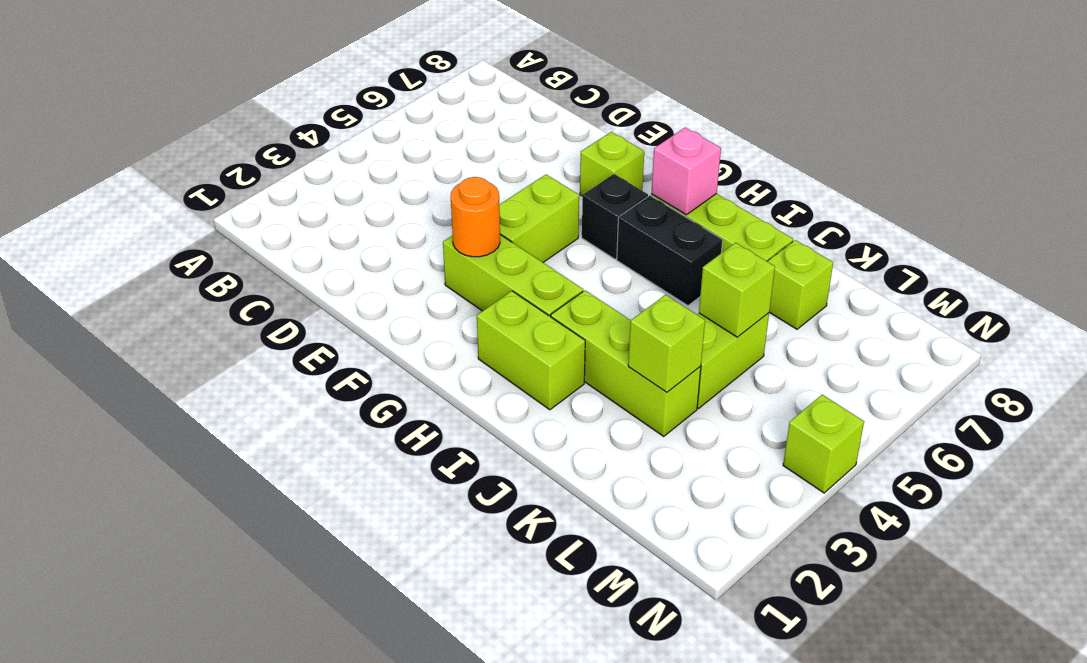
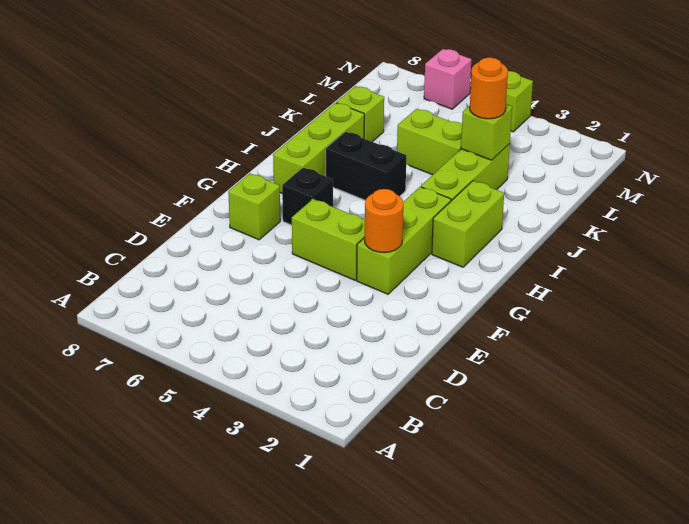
black 1x2 brick [617,196,723,306] -> black 1x2 brick turned to [326,132,407,200]
pink 1x1 brick [651,128,721,215] -> pink 1x1 brick moved to [424,49,471,109]
none -> orange 1x1 round brick [470,57,508,119]
lime 1x1 brick [699,243,775,337] -> none

